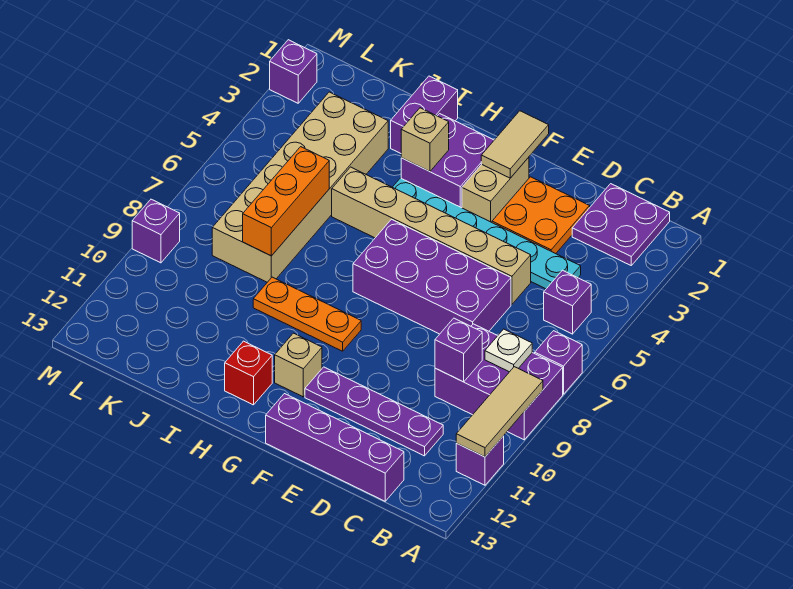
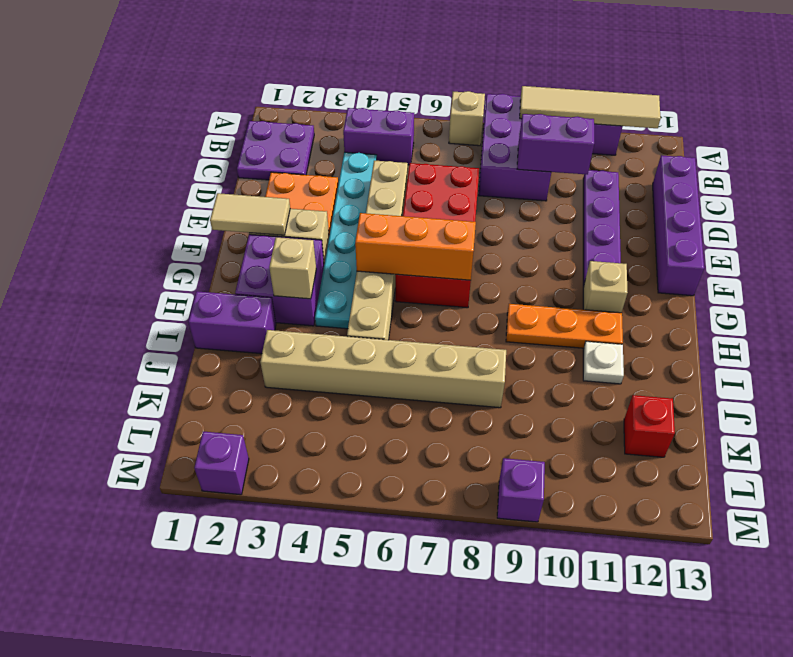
purple 1x1 brick [535,331,582,394] -> tan 1x1 brick [449,91,485,146]
tan 1x3 tile [456,367,543,457] -> tan 1x4 tile [520,86,661,128]
purple 1x1 brick [544,270,591,334] -> purple 1x2 brick [343,108,414,165]
white 1x1 plate [485,329,532,372] -> white 1x1 plate moved to [583,341,624,384]
purple 1x1 brick [435,318,482,382] -> purple 1x2 brick [517,114,594,175]
purple 2x4 brick [353,219,511,334] -> red 2x4 brick [395,163,479,308]
orange 1x3 plate [253,277,361,351] -> orange 1x3 plate turned to [506,304,623,348]
red 1x1 brick [225,341,272,405] -> red 1x1 brick moved to [624,395,675,457]
tan 2x6 brick [212,92,388,282] -> tan 1x6 brick [260,330,506,408]
orange 1x3 brick [243,147,329,256] -> orange 1x3 brick moved to [355,213,476,280]

